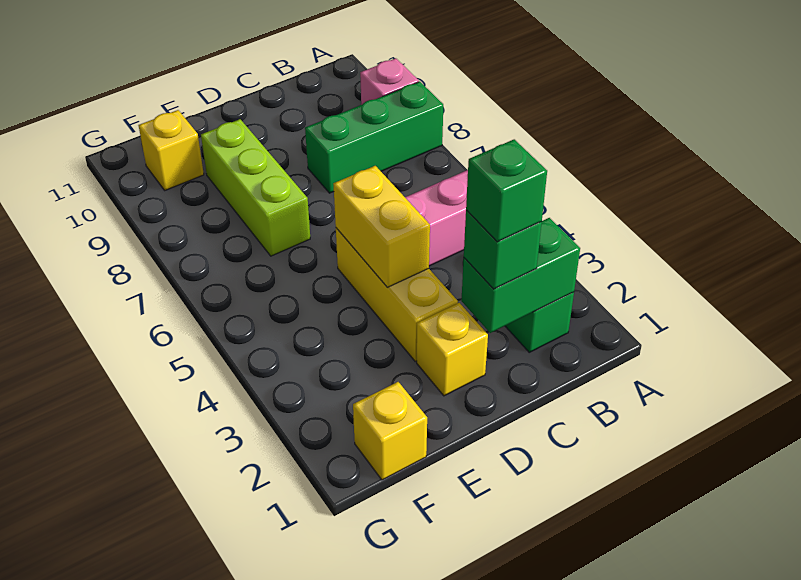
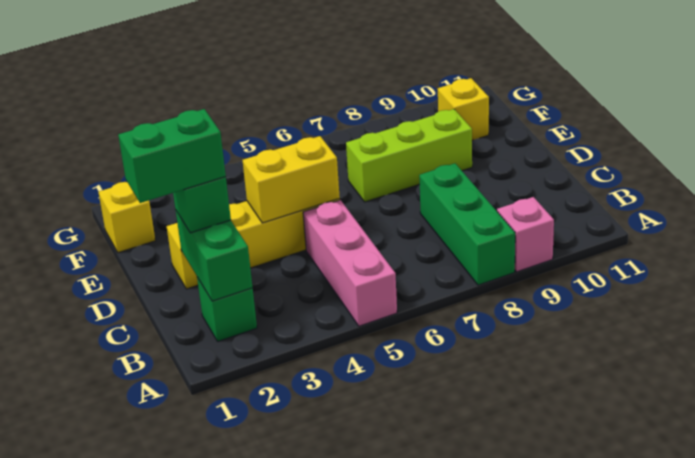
green 1x1 brick [466,139,547,242] -> green 1x2 brick [118,109,226,203]

